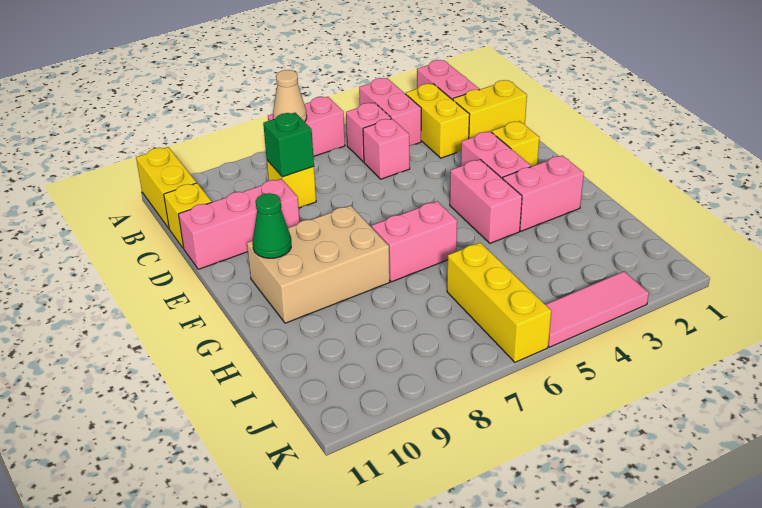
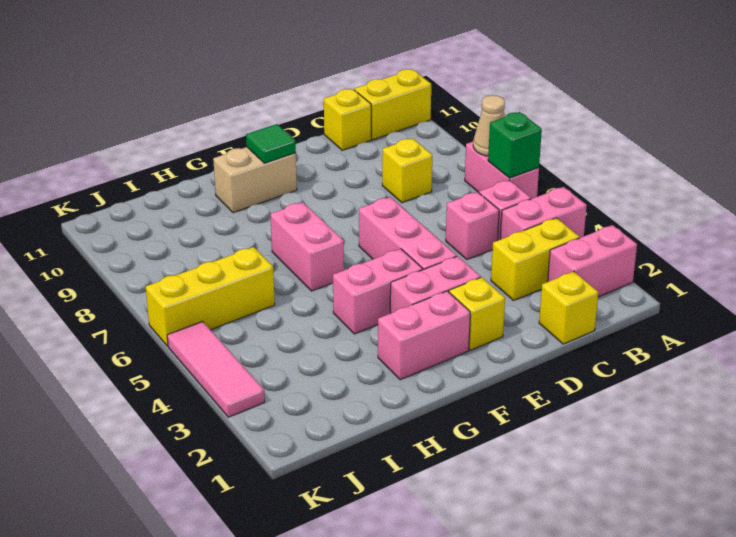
yellow 1x2 brick [453,80,527,138] -> yellow 1x1 brick [539,271,598,344]
green 1x1 brick [263,113,314,177] -> green 1x1 brick moved to [488,112,542,178]
pink 1x3 brick [178,179,300,269] -> pink 1x3 brick moved to [359,197,457,270]
tan 2x3 brick [247,206,390,323] -> tan 1x2 brick [213,147,297,213]
green 1x1 cone [253,193,291,258] -> green 1x1 tile [246,124,296,163]
pink 1x2 brick [503,155,584,231] -> pink 1x2 brick turned to [378,291,470,380]

